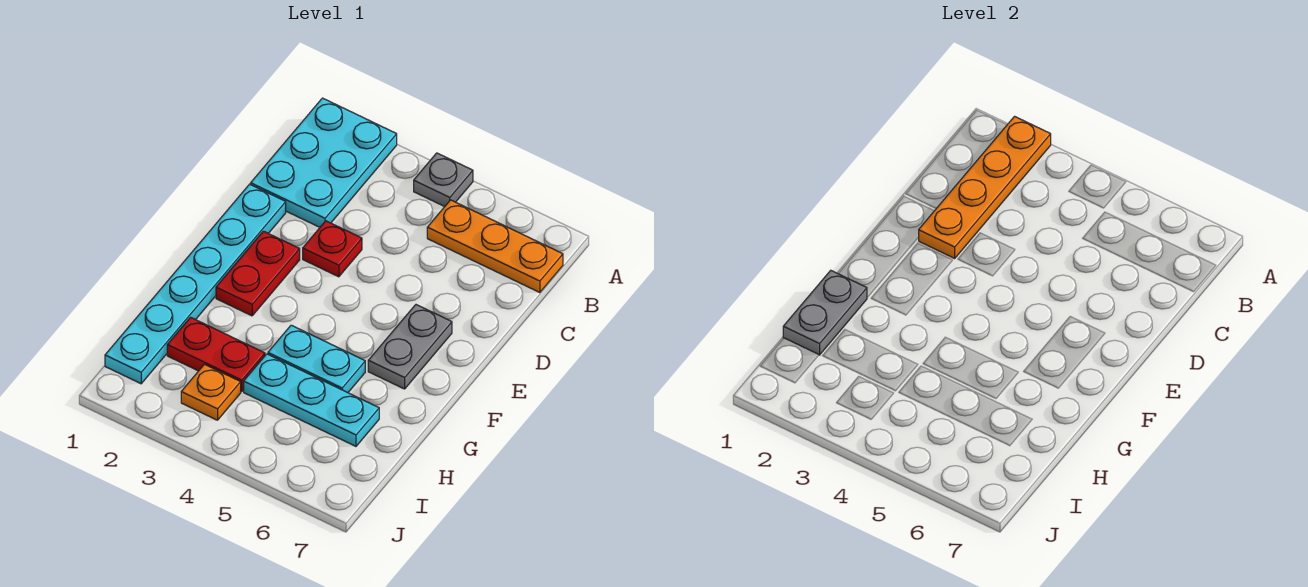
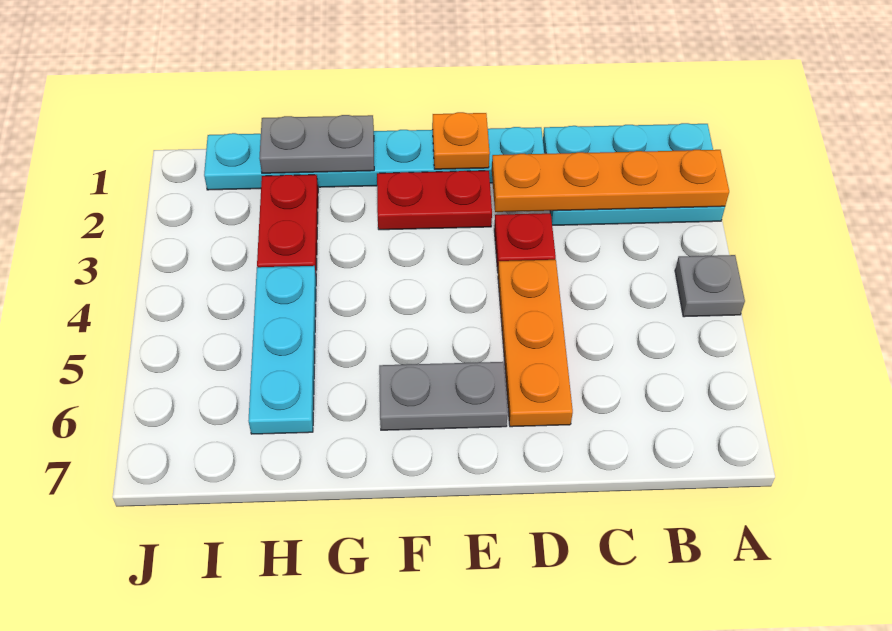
orange 1x3 plate [427,200,563,293] -> orange 1x3 plate moved to [498,260,573,427]
cyan 1x2 plate [268,325,365,393] -> none
orange 1x1 plate [181,364,241,420] -> orange 1x1 plate moved to [432,112,490,169]

